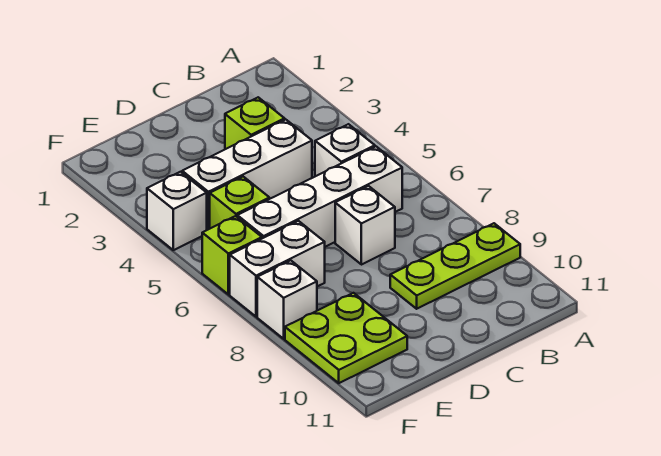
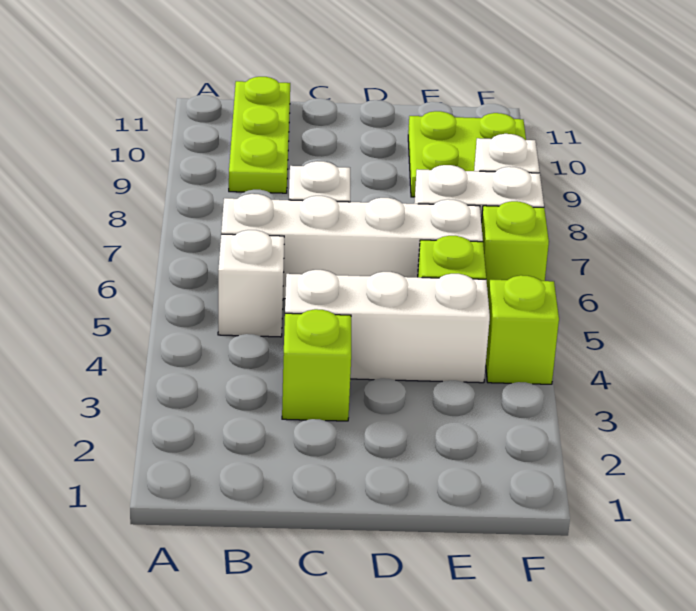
lime 1x3 plate [390,223,520,309] -> lime 1x3 plate turned to [229,77,290,193]
white 1x1 brick [147,172,207,250] -> lime 1x1 brick [486,275,559,384]

